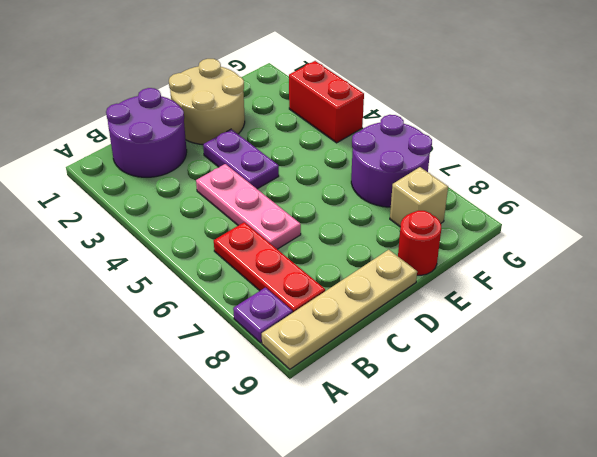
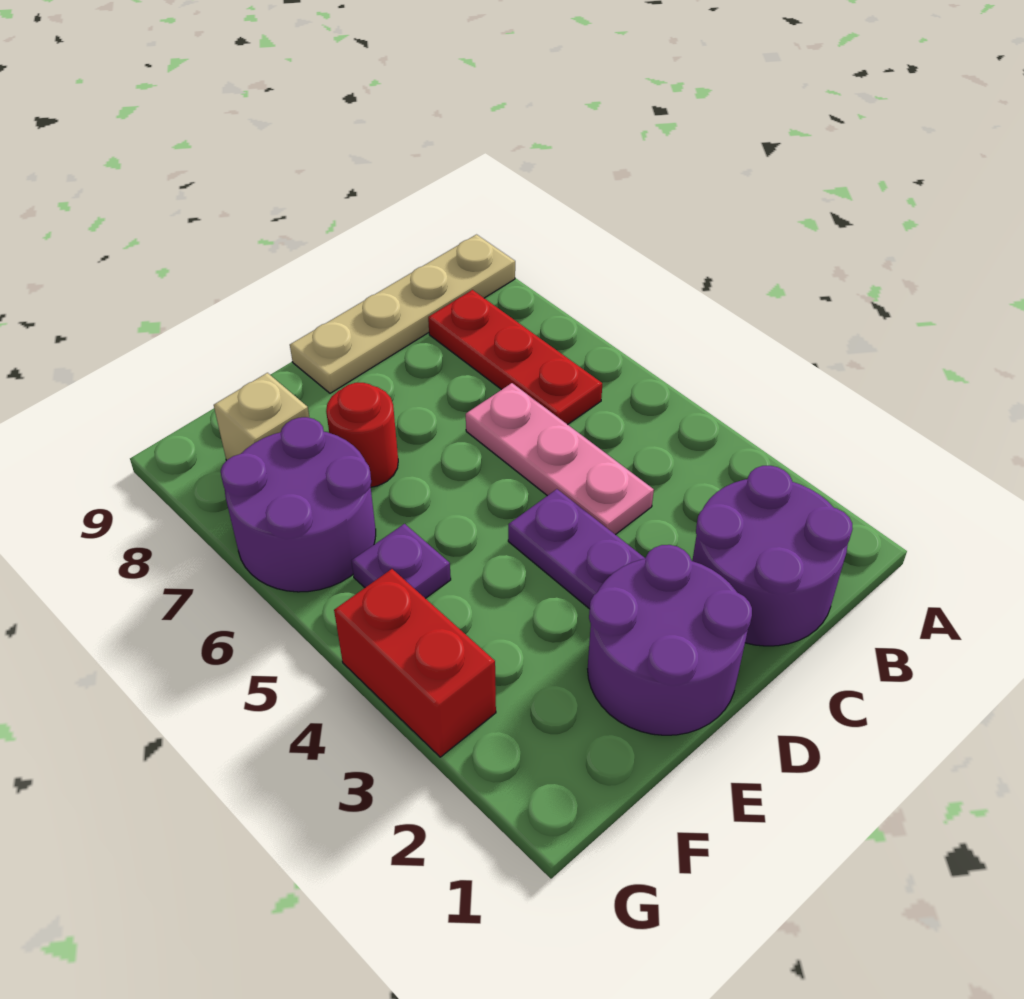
purple 1x1 plate [233,288,293,343] -> purple 1x1 plate moved to [351,524,451,598]
tan 2x2 round brick [169,59,245,144] -> purple 2x2 round brick [588,545,752,735]
red 1x1 round brick [398,211,441,275] -> red 1x1 round brick moved to [326,383,398,487]

